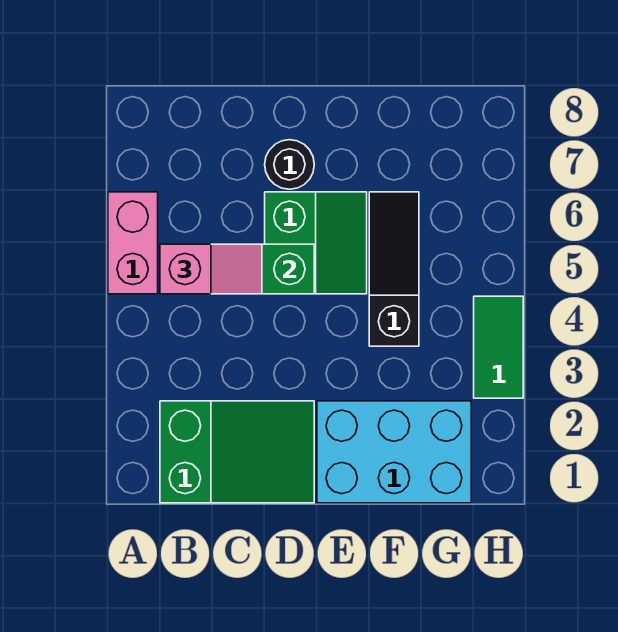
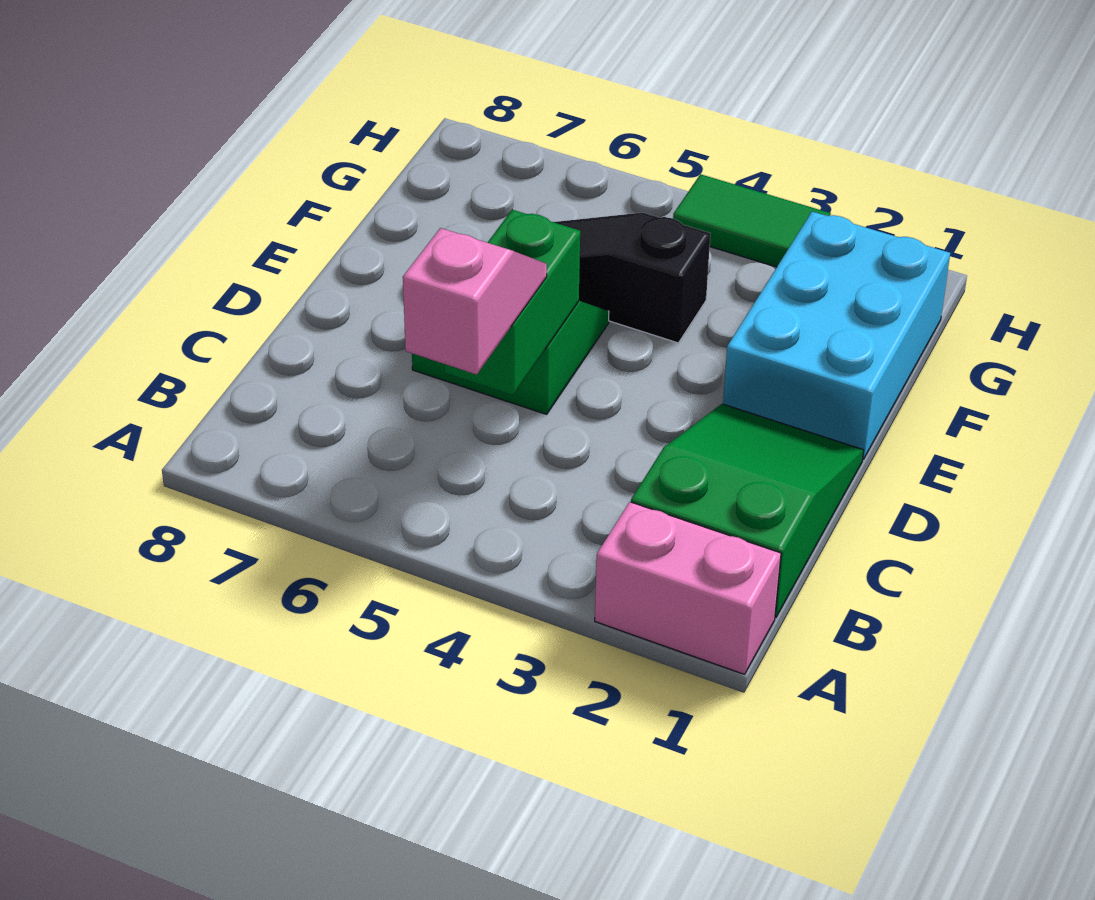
pink 1x2 brick [108,192,158,294] -> pink 1x2 brick moved to [595,502,781,674]
black 1x1 round brick [265,140,314,189] -> none

